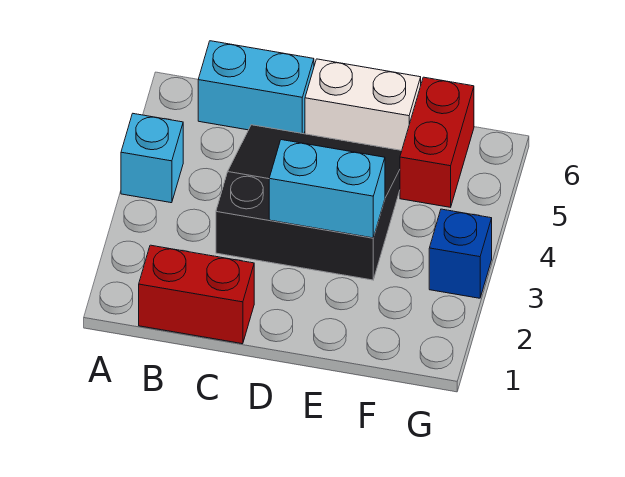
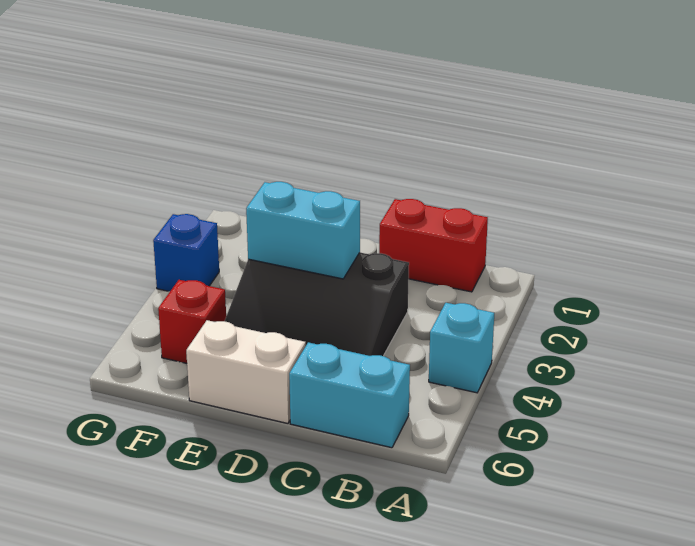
red 1x2 brick [400,77,474,207] -> red 1x1 brick [158,280,226,363]

